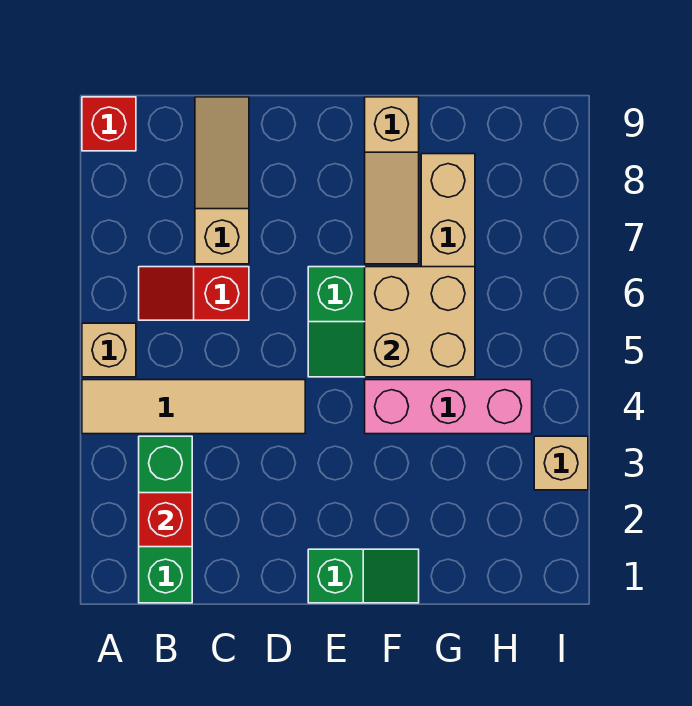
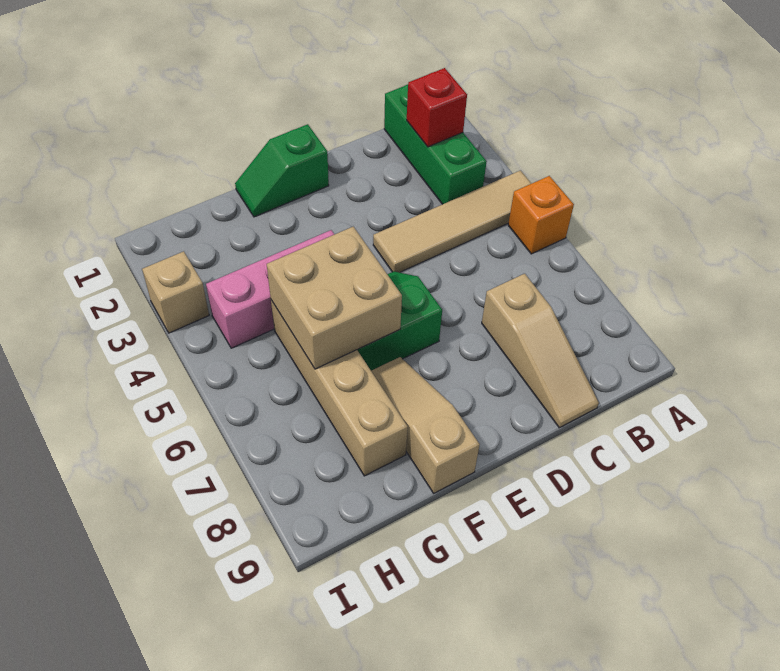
tan 1x1 brick [82,323,136,377] -> orange 1x1 brick [508,176,574,254]
red 1x1 brick [82,97,136,151] -> none
red 1x2 slope [139,267,249,320] -> none

